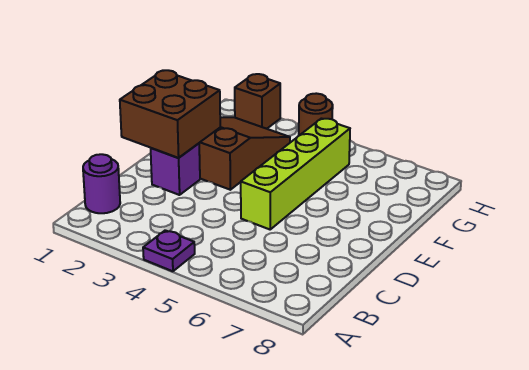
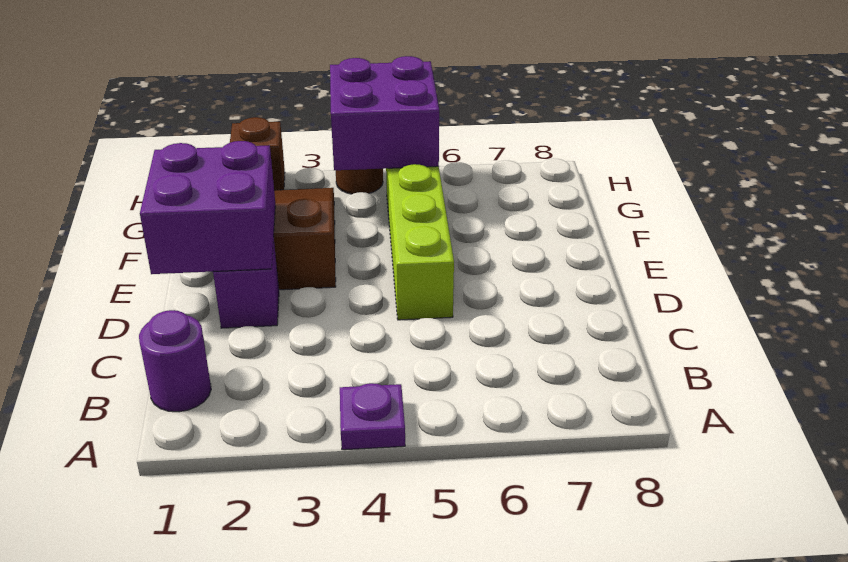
brown 2x2 brick [120,70,220,158] -> purple 2x2 brick [140,141,275,274]
none -> purple 2x2 brick [330,56,439,170]

